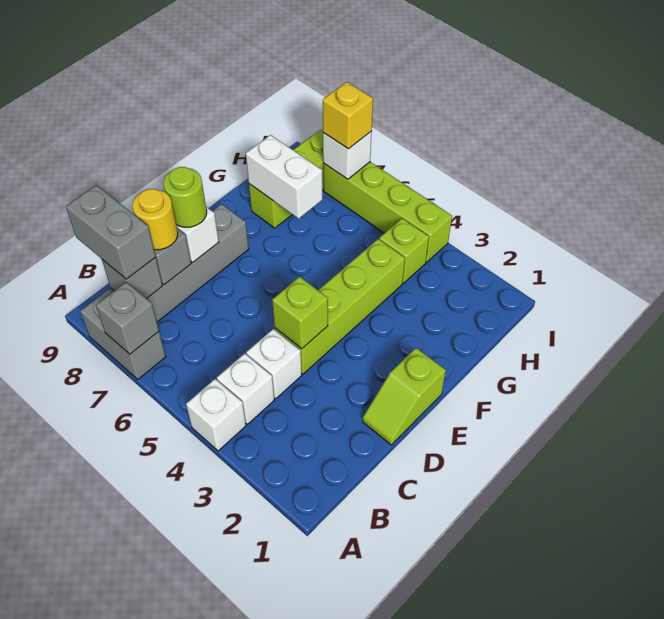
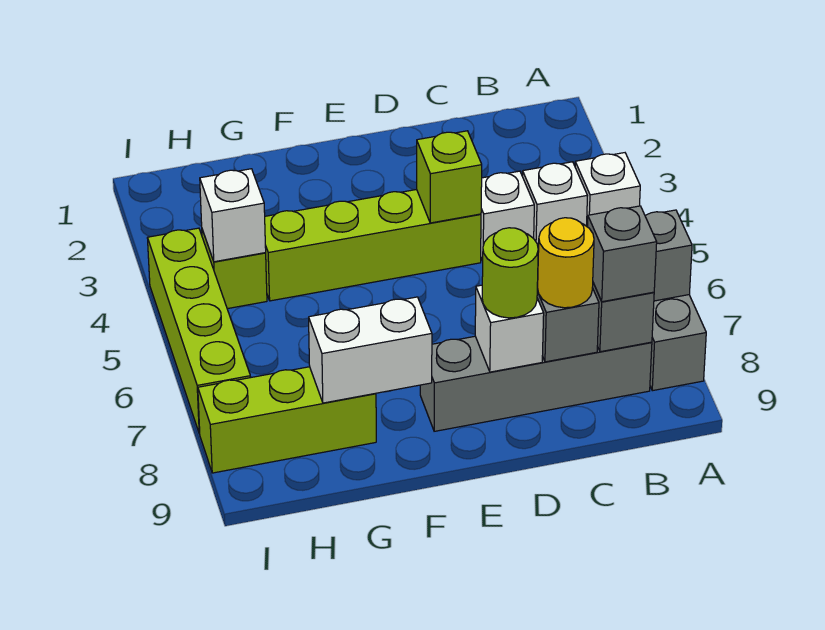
grey 1x2 brick [66,185,156,279] -> grey 1x1 brick [588,206,657,302]
lime 1x2 slope [362,348,446,445] -> none
white 1x2 brick [246,135,323,219] -> white 1x2 brick turned to [309,297,432,403]
white 1x1 brick [323,131,372,179] -> white 1x1 brick moved to [200,169,266,262]
yellow 1x1 brick [323,82,373,149] -> none

